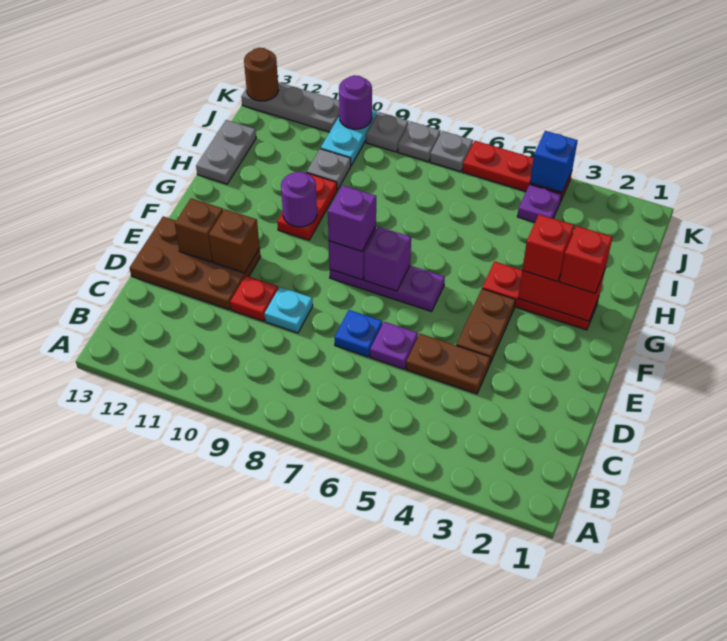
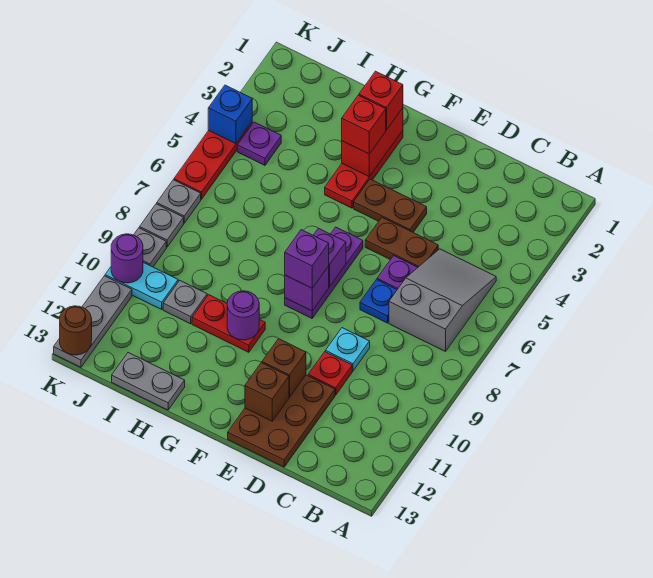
none -> grey 2x3 slope [389,249,496,351]
brown 1x2 plate [406,334,491,394] -> brown 1x2 plate turned to [365,218,438,267]

